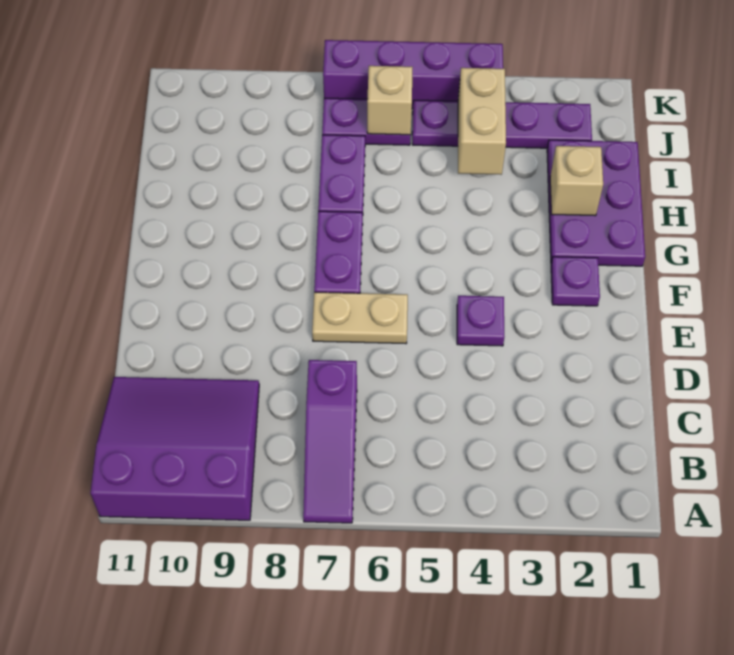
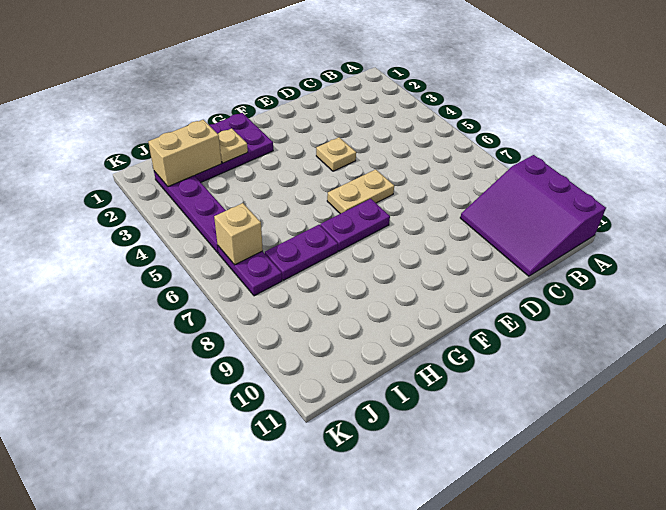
purple 1x3 slope [303,360,357,523] -> none
purple 1x1 plate [457,296,504,346] -> tan 1x1 plate [316,137,356,171]
tan 1x2 plate [312,292,408,344] -> tan 1x2 plate turned to [327,169,394,214]
purple 1x1 plate [551,257,600,306] -> none
tan 1x1 brick [550,146,603,216] -> tan 1x1 plate [218,128,248,163]
tan 1x2 brick [458,68,506,175] -> tan 1x2 brick moved to [148,120,222,187]
purple 1x4 brick [323,40,503,109] -> none

